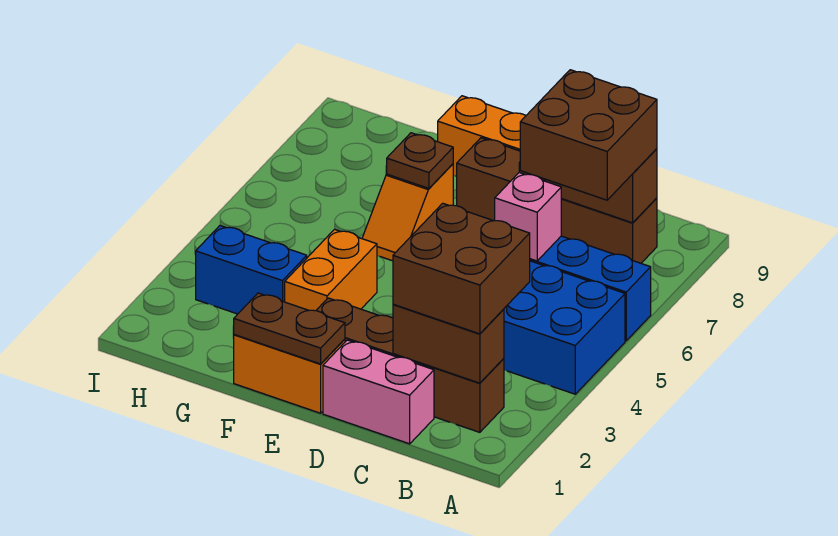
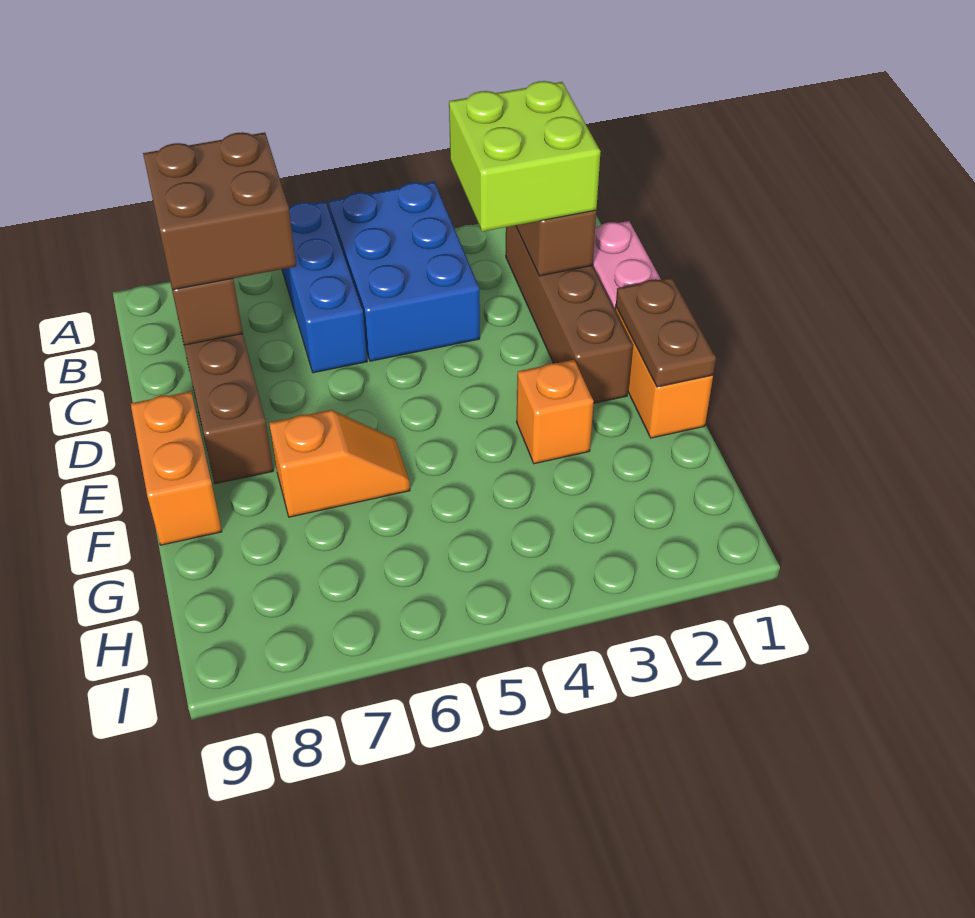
brown 2x2 brick [393,203,530,334] -> lime 2x2 brick [449,81,601,232]
pink 1x1 brick [495,173,561,261] -> none
orange 1x2 brick [285,229,377,311] -> orange 1x1 brick [517,360,594,464]
brown 1x1 plate [387,133,453,188] -> none
blue 1x2 brick [196,226,307,314] -> none

